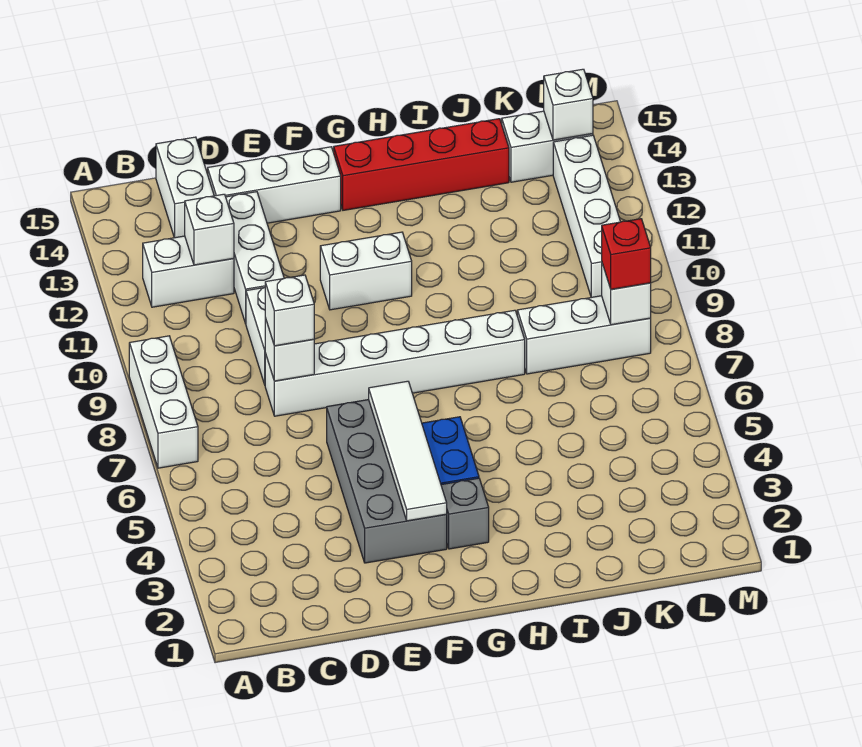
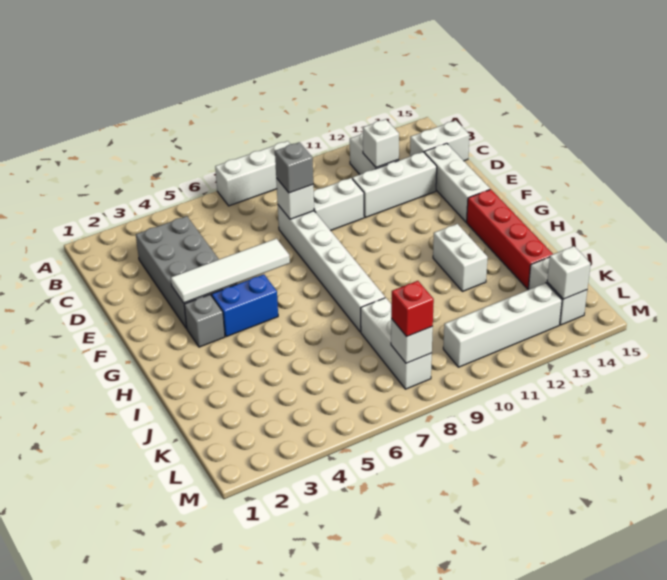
white 1x1 brick [265,275,314,346] -> grey 1x1 brick [275,142,313,193]
grey 2x4 brick [327,400,447,563] -> grey 2x4 brick turned to [136,216,237,328]
white 1x2 brick [320,232,412,310] -> white 1x2 brick moved to [433,224,488,291]

